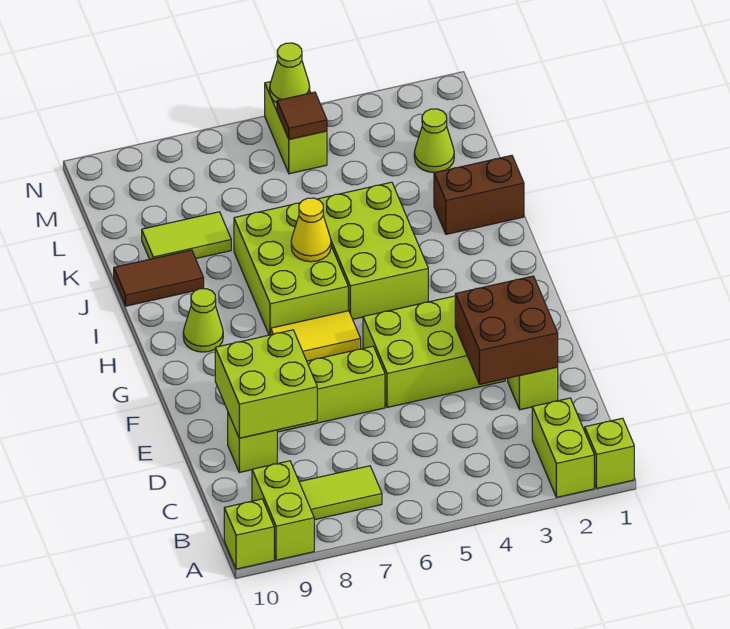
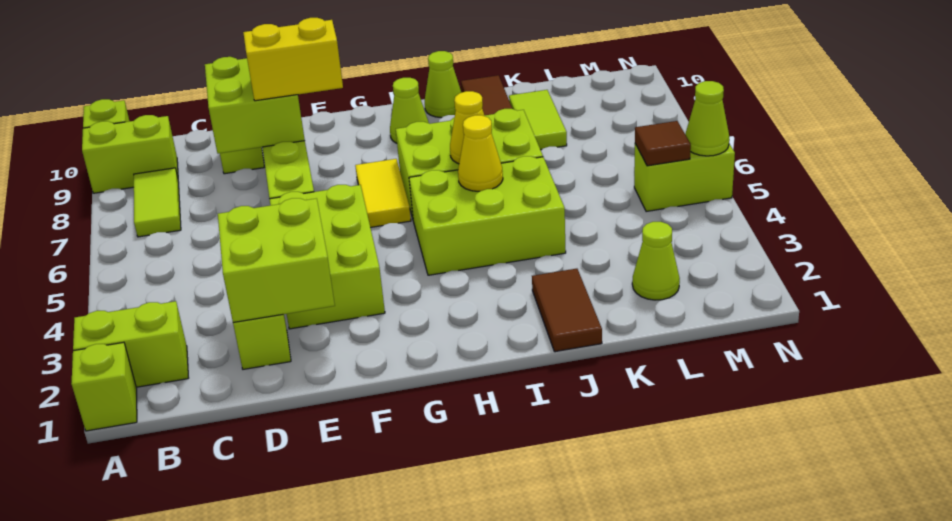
brown 2x2 brick [455,276,558,384] -> lime 2x2 brick [218,198,335,322]
none -> yellow 1x2 brick [243,18,343,101]
none -> yellow 1x1 cone [458,115,503,191]
none -> lime 1x1 cone [425,51,461,118]
brown 1x2 brick [434,155,524,234] -> brown 1x2 tile [532,269,602,352]

